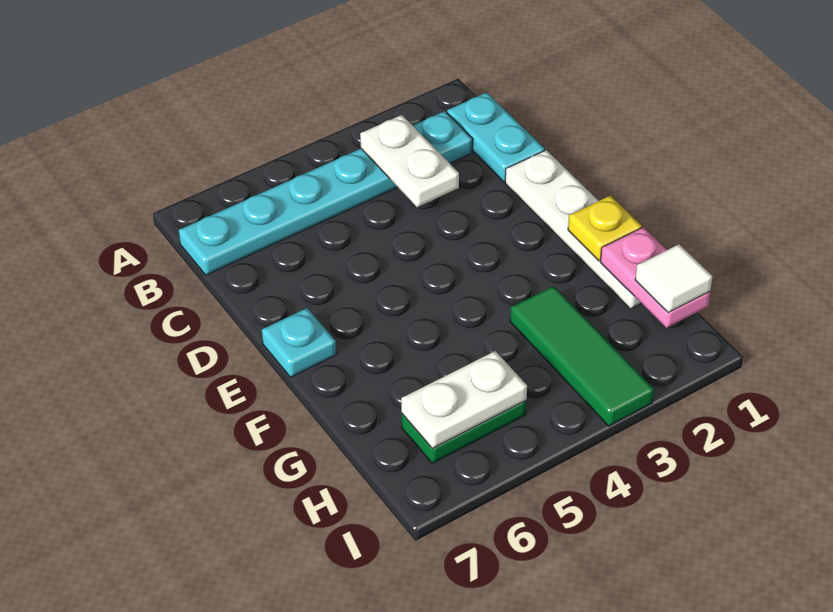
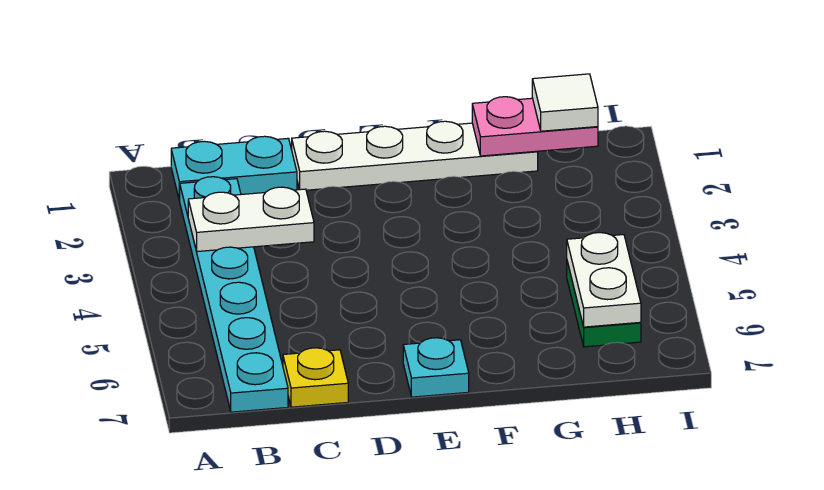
yellow 1x1 plate [568,195,642,261] -> yellow 1x1 plate moved to [283,348,348,407]
green 1x3 tile [510,286,654,426] -> none

